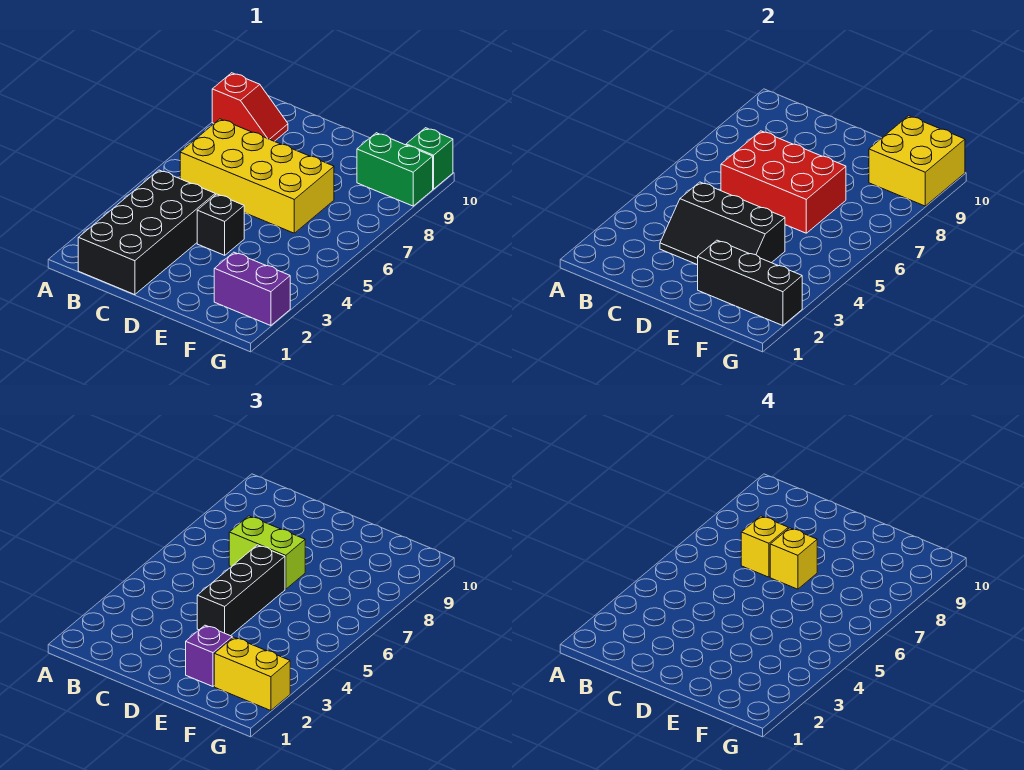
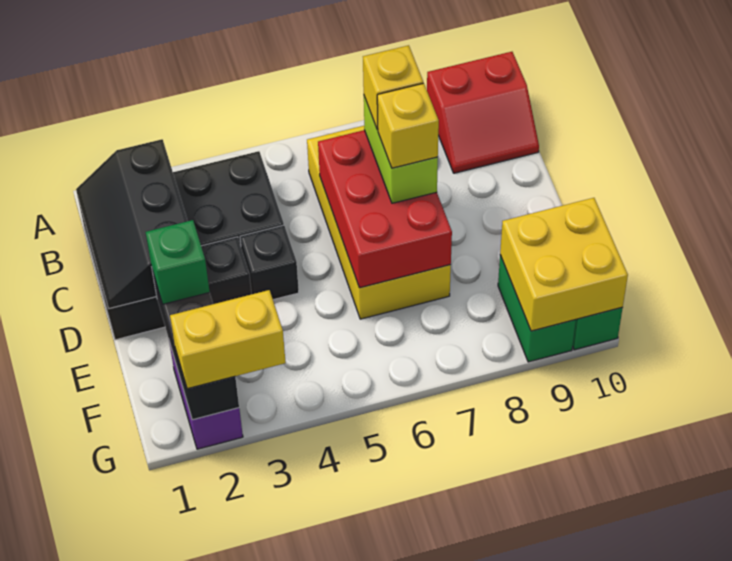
red 1x2 slope [212,73,288,141] -> red 2x2 slope [427,52,539,173]
black 2x3 slope [660,182,785,265] -> black 2x3 slope moved to [76,139,188,309]
black 1x3 brick [197,545,285,636] -> black 1x3 brick moved to [99,237,252,340]
purple 1x1 brick [186,625,232,686] -> green 1x1 brick [146,220,210,304]
yellow 1x2 brick [214,637,290,711] -> yellow 1x2 brick turned to [170,290,286,389]

